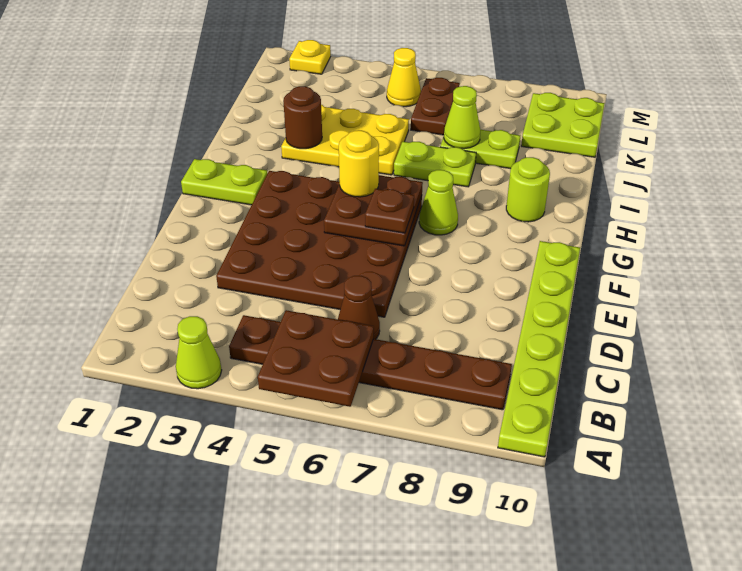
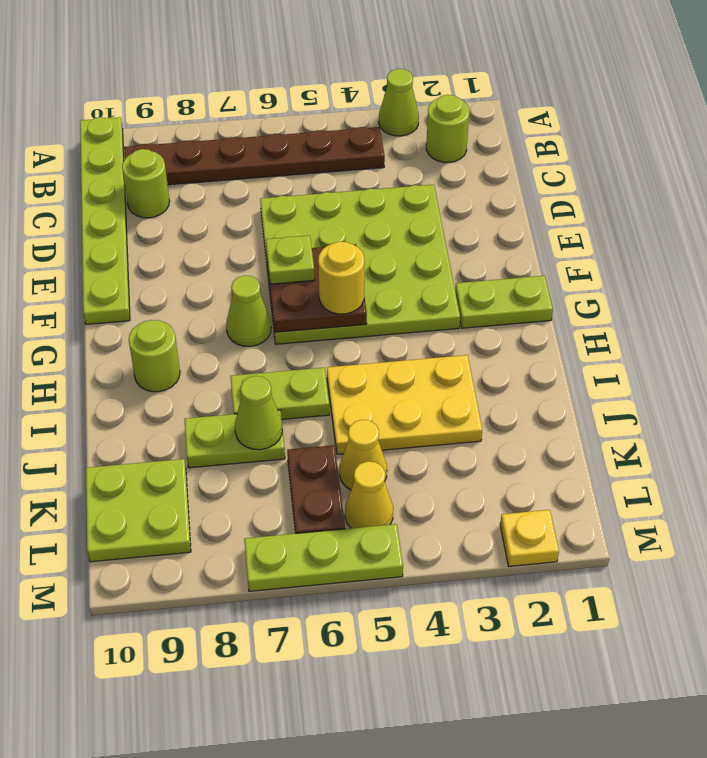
brown 2x2 plate [258,310,374,407] -> none
none -> lime 1x1 round brick [426,95,469,162]
brown 1x1 cone [338,276,380,339] -> none
none -> lime 1x1 round brick [122,149,169,218]
brown 4x4 plate [216,171,422,317] -> lime 4x4 plate [260,185,460,344]
brown 1x1 plate [365,189,414,233] -> lime 1x1 plate [266,235,315,284]
brown 1x1 round brick [283,86,322,149] -> none
none -> yellow 1x1 cone [340,420,387,490]
none -> lime 1x3 plate [244,524,403,591]

